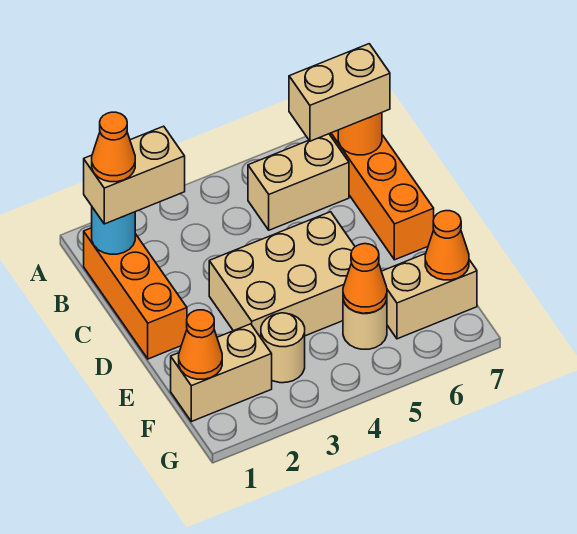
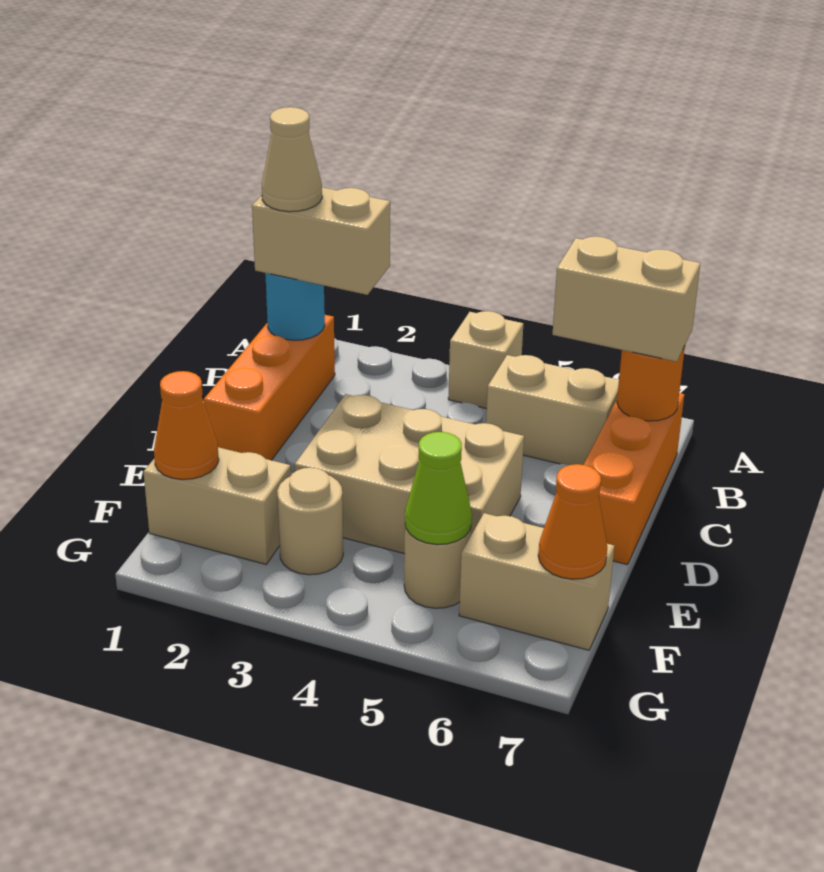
none -> tan 1x1 brick [448,311,523,409]
orange 1x1 cone [92,112,135,182] -> tan 1x1 cone [262,107,322,212]
orange 1x1 cone [343,244,387,313] -> lime 1x1 cone [405,432,472,545]

